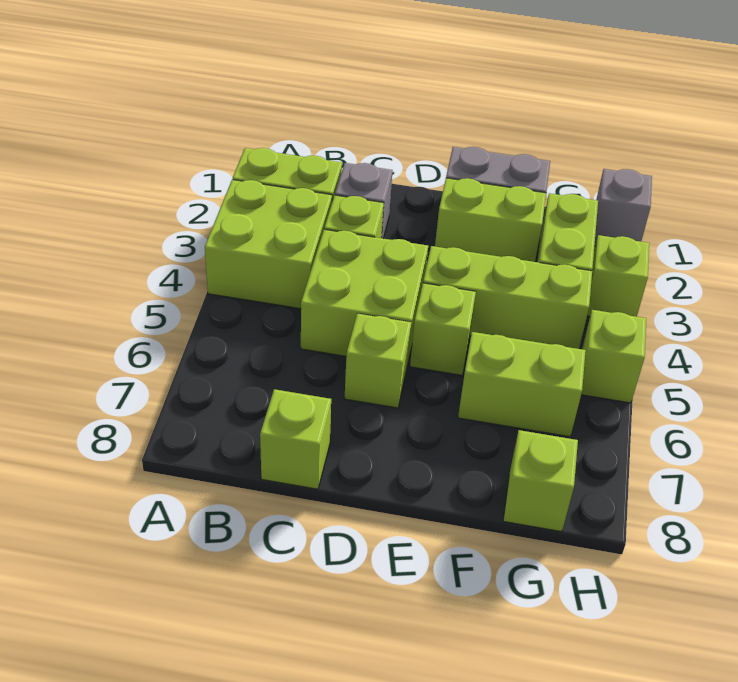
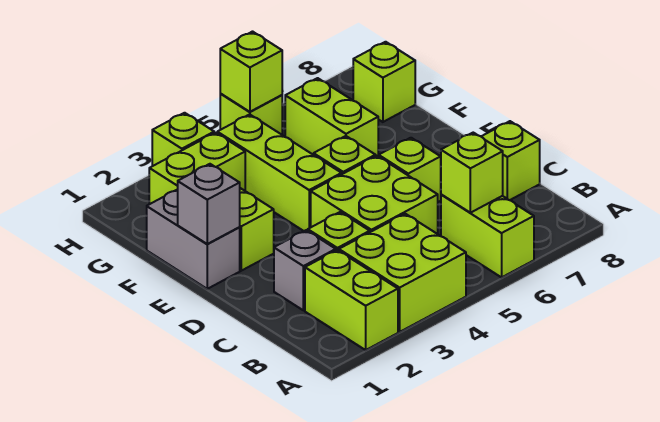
none -> lime 1x2 brick [441,194,534,277]
none -> lime 1x1 brick [441,133,503,213]
grey 1x1 brick [594,169,652,246] -> grey 1x1 brick moved to [178,164,240,244]
none -> lime 1x1 brick [220,32,282,112]

